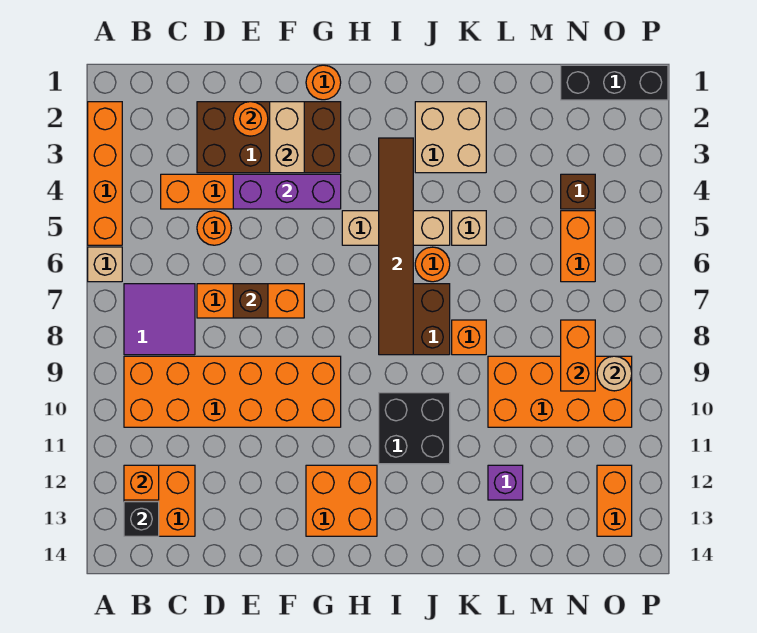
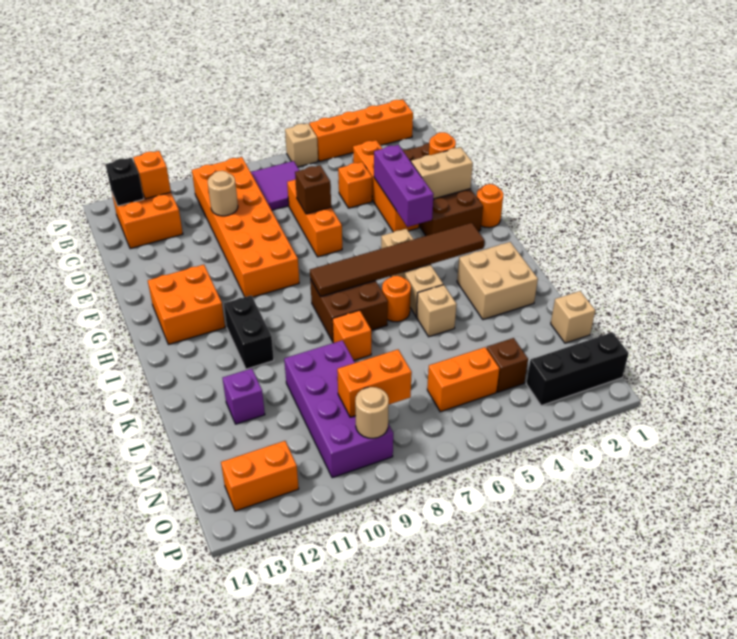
orange 1x1 round brick [197,211,231,245] -> orange 1x1 brick [338,162,372,208]
none -> tan 1x1 round brick [208,171,238,216]
black 2x2 brick [379,393,450,464] -> black 1x2 brick [224,295,274,369]
orange 2x4 brick [488,356,632,427] -> purple 2x4 brick [284,340,393,478]
none -> tan 1x1 brick [551,291,595,343]
black 1x3 brick [561,65,668,100] -> black 1x3 brick turned to [526,332,629,406]

